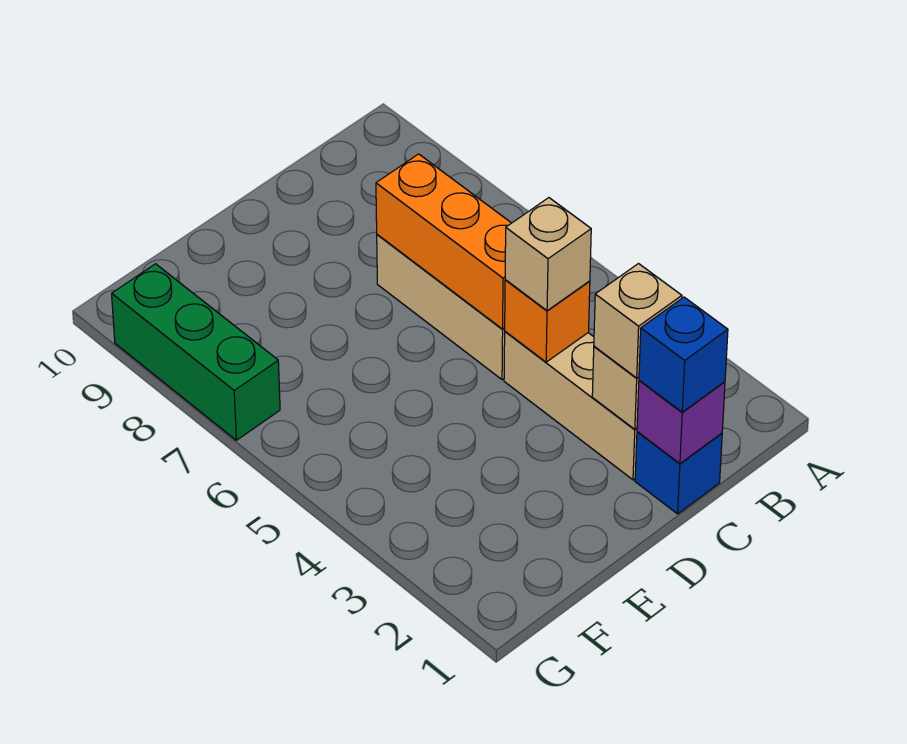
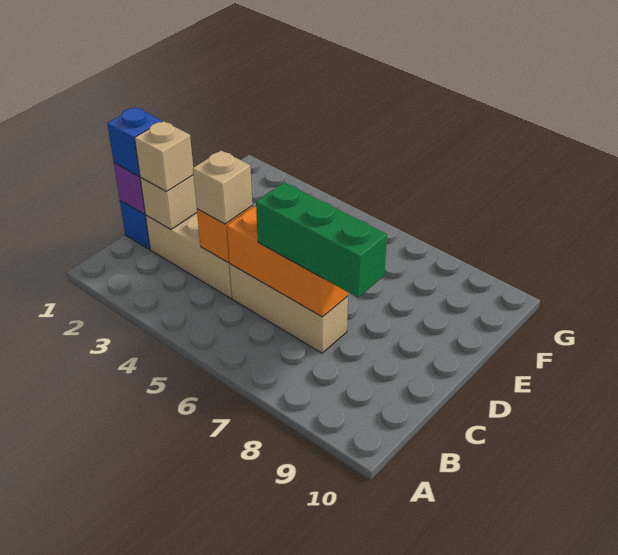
green 1x3 brick [112,264,280,440] -> green 1x3 brick moved to [256,182,387,297]

